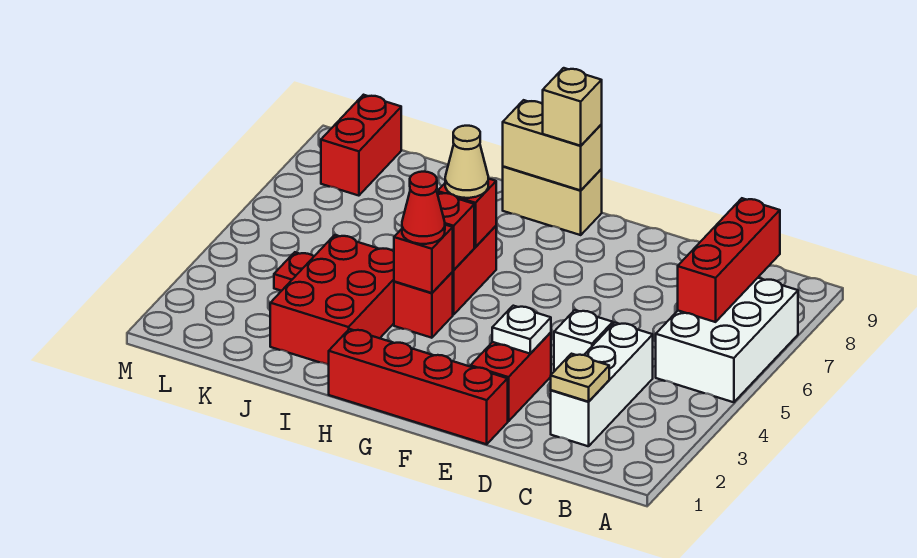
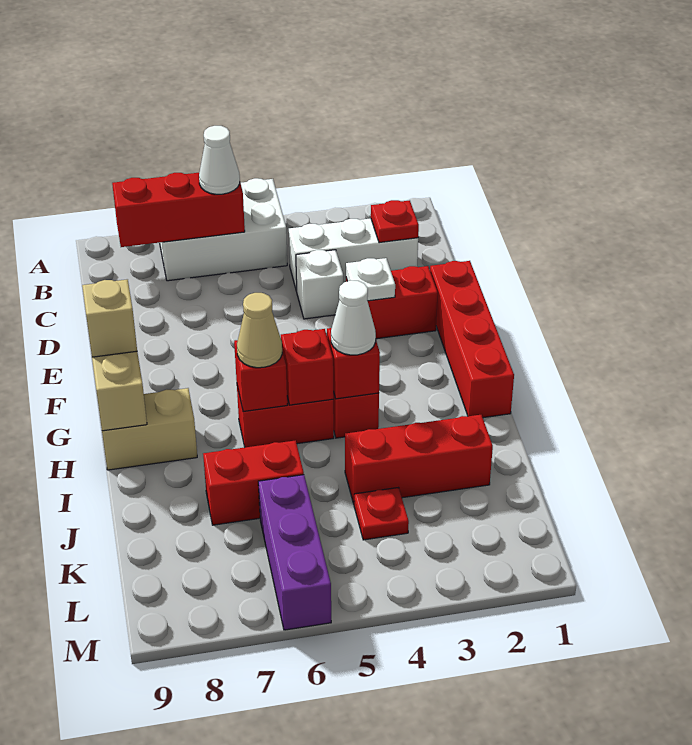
none -> white 1x1 cone [199,126,240,194]
tan 1x1 plate [551,354,609,402] -> red 1x1 plate [371,200,419,243]
tan 1x2 brick [503,166,602,235] -> tan 1x2 brick turned to [102,388,197,470]
red 1x1 cone [402,172,445,244] -> white 1x1 cone [331,280,376,355]
red 2x3 brick [270,235,394,365] -> red 1x3 brick [345,415,493,504]
none -> purple 1x3 brick [258,475,331,630]
red 1x2 brick [321,95,401,196] -> red 1x2 brick moved to [203,440,304,525]

